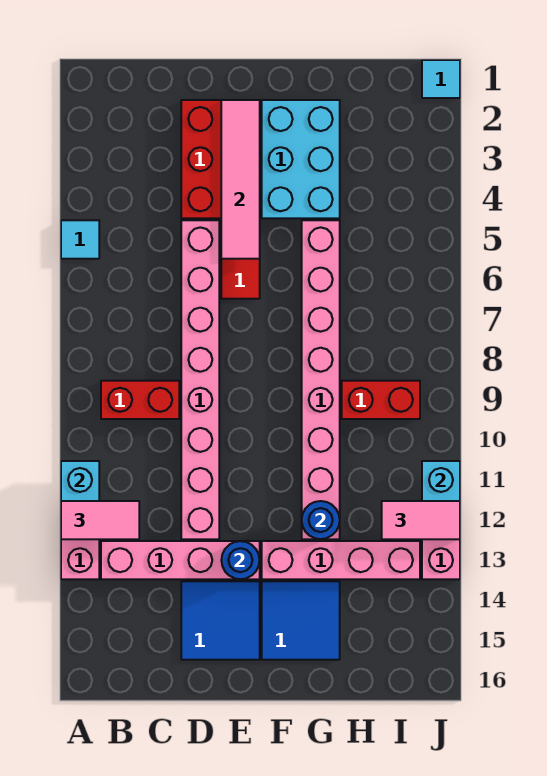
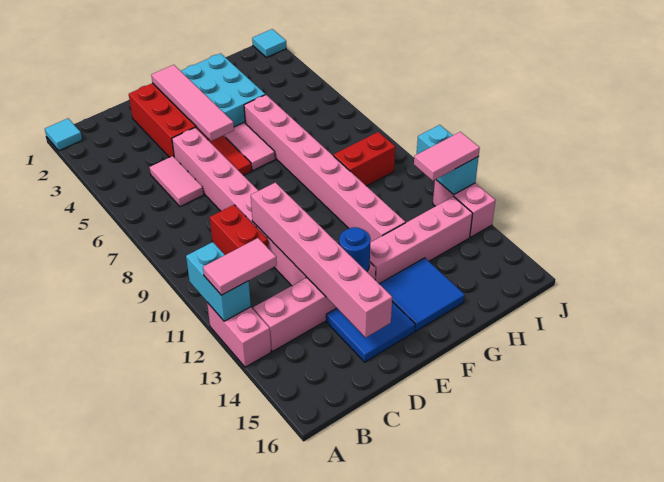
cyan 1x1 tile [61,220,99,259] -> cyan 1x1 tile moved to [45,119,82,151]
red 1x2 brick [101,381,179,419] -> red 1x2 brick turned to [210,205,269,255]
none -> pink 1x2 tile [150,156,204,207]
none -> pink 1x6 brick [251,183,392,337]
none -> pink 1x2 tile [223,123,275,170]
blue 1x1 round brick [302,501,340,539] -> none

